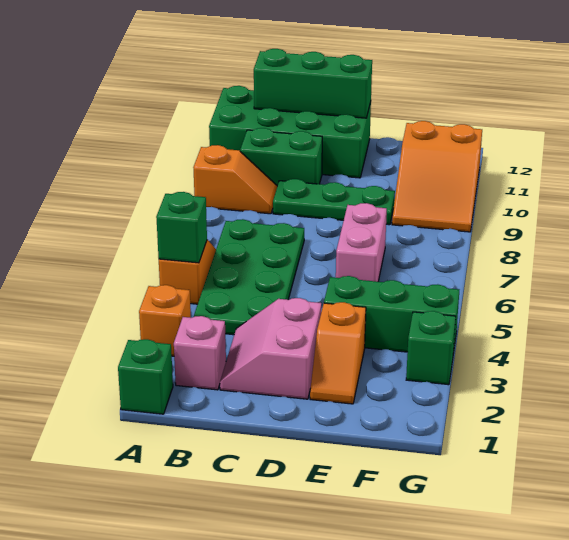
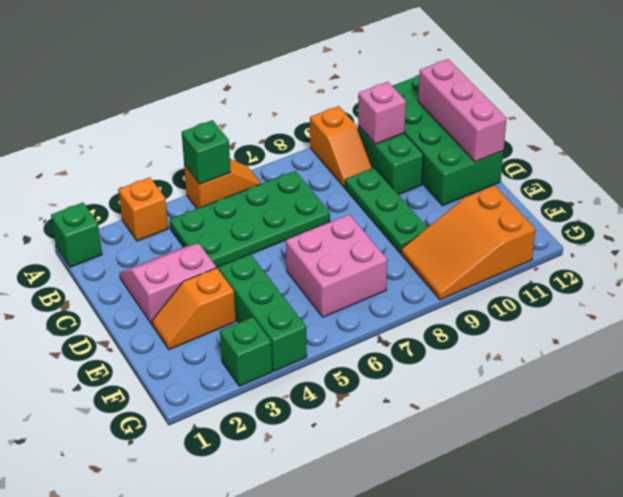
pink 1x1 brick [174,316,226,390] -> pink 1x1 brick moved to [358,82,406,144]
green 1x3 brick [254,49,372,118] -> pink 1x3 brick [418,59,507,162]
pink 1x2 brick [336,203,387,282] -> pink 2x2 brick [286,214,387,317]

